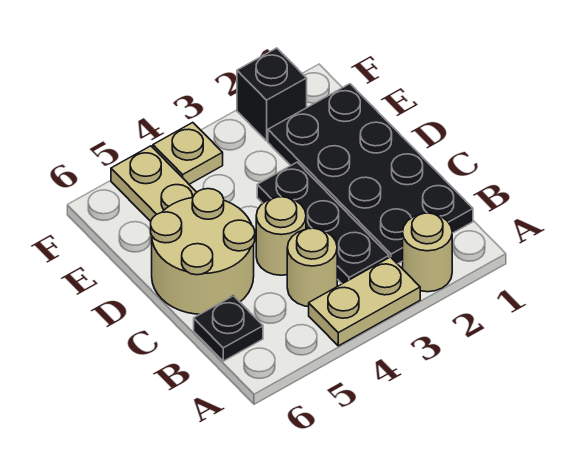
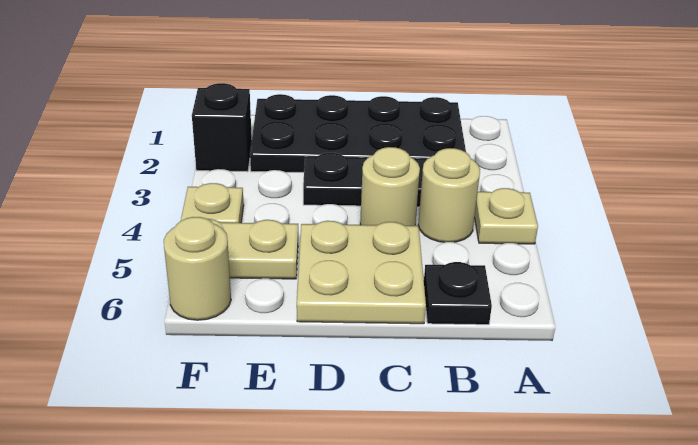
tan 1x1 round brick [403,213,452,292] -> tan 1x1 round brick moved to [164,217,231,320]
tan 1x2 plate [309,257,420,346] -> tan 1x1 plate [475,188,538,244]
tan 2x2 round brick [151,189,255,314] -> tan 2x2 plate [297,221,426,324]

